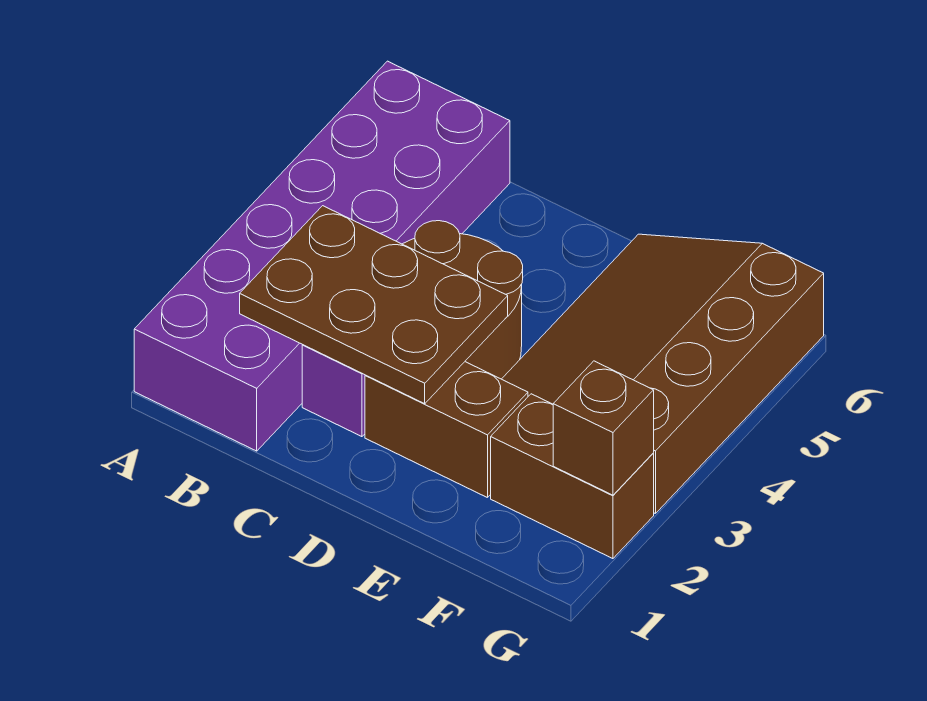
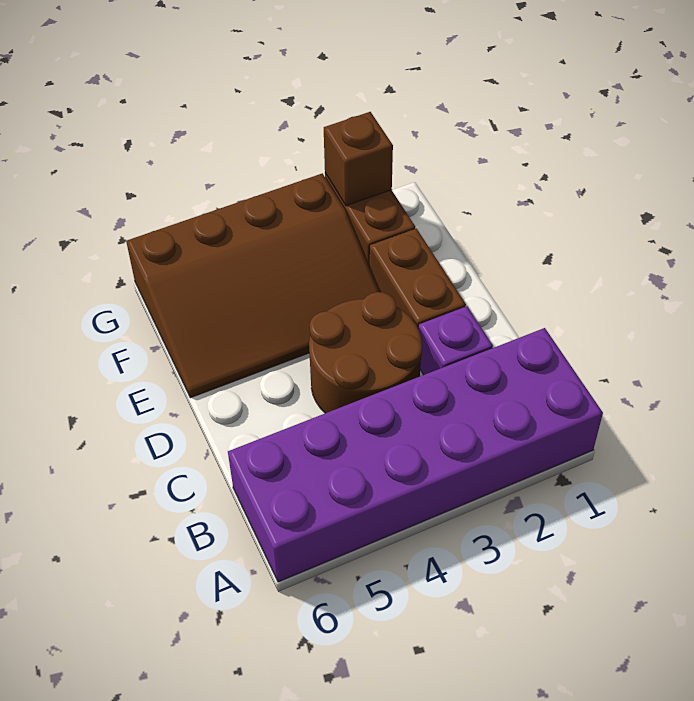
brown 2x3 plate [240,206,508,404] -> none

